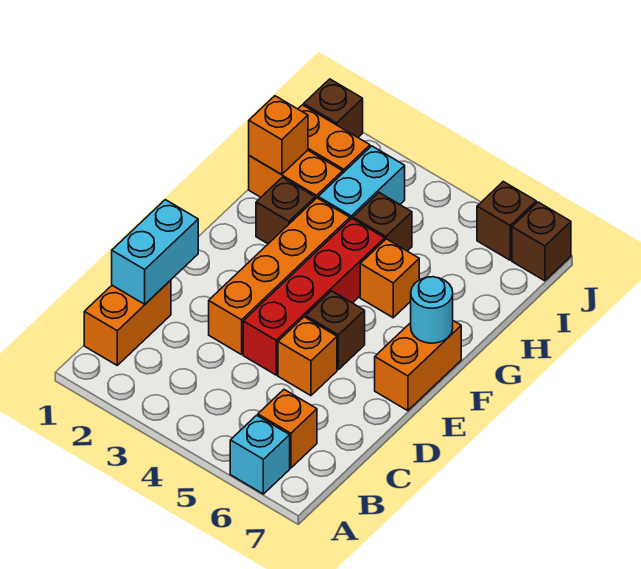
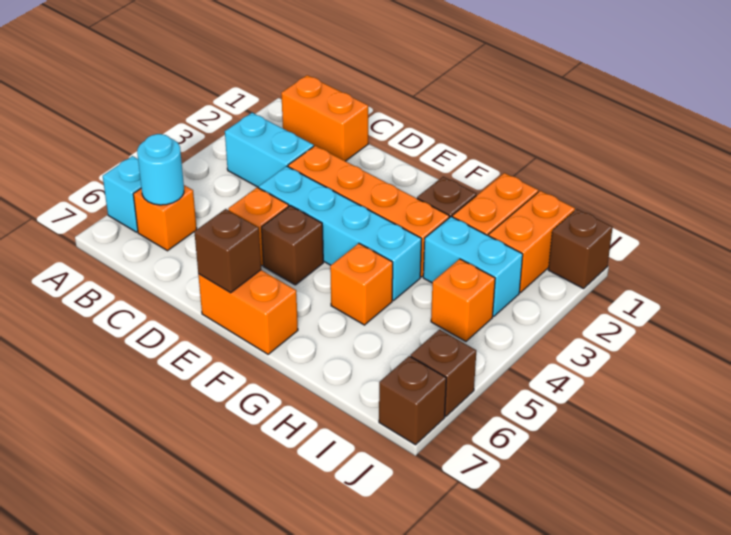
cyan 1x2 brick [112,200,198,304] -> cyan 1x2 brick moved to [225,113,314,188]
red 1x4 brick [243,218,385,375] -> cyan 1x4 brick [259,166,422,301]
cyan 1x1 round brick [411,277,453,343] -> cyan 1x1 round brick moved to [137,134,184,205]
orange 1x1 brick [249,96,308,175] -> orange 1x1 brick moved to [431,259,495,341]
brown 1x1 brick [353,193,412,251] -> brown 1x1 brick moved to [194,209,261,293]

